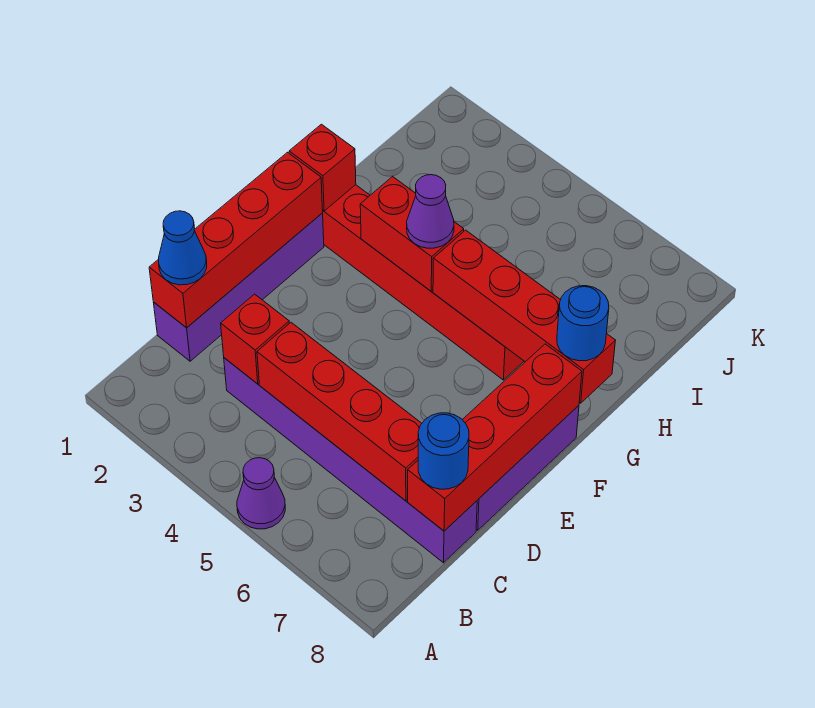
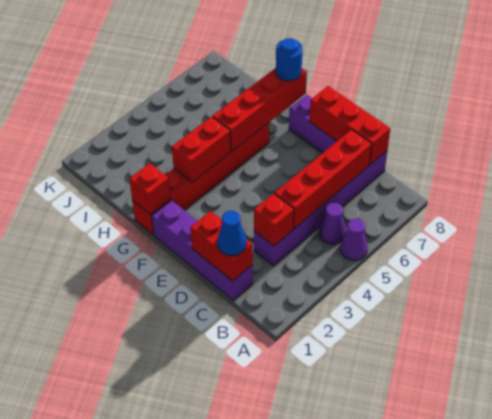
red 1x4 brick [149,152,323,328] -> red 1x2 brick [190,211,253,281]
red 1x4 brick [408,344,582,531] -> red 1x3 brick [309,86,390,164]
blue 1x1 round brick [418,413,469,489] -> none
purple 1x1 cone [407,175,454,248] -> purple 1x1 cone moved to [319,203,346,244]

